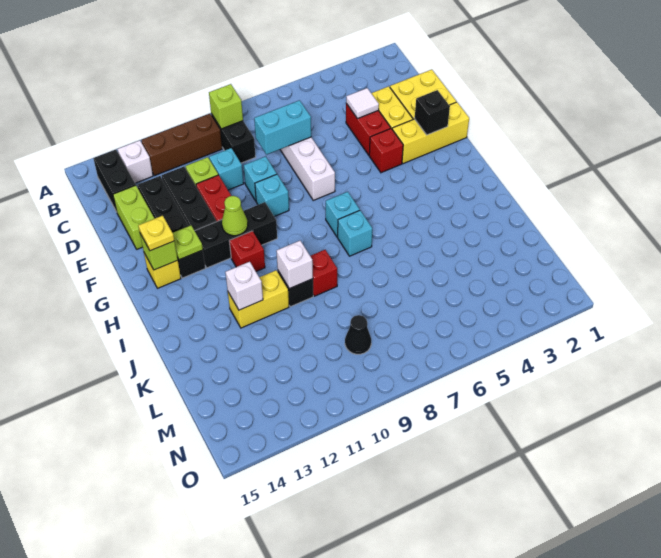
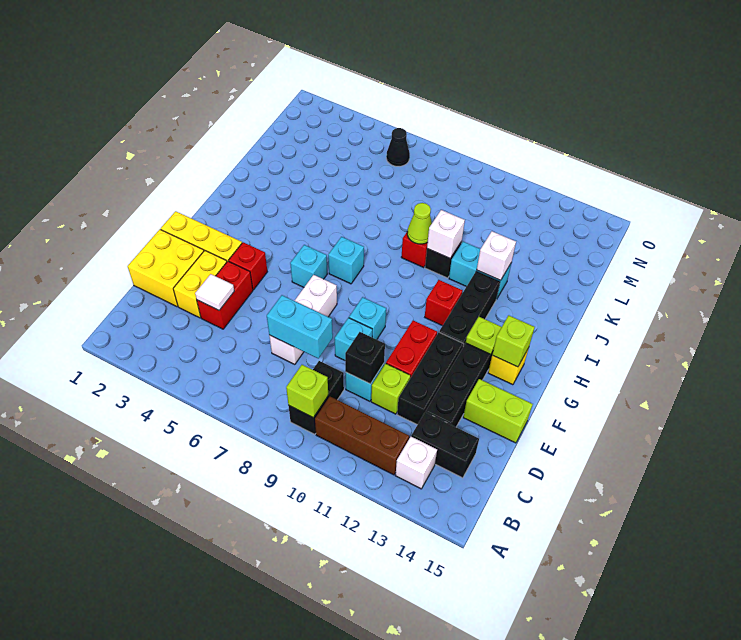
black 1x2 brick [93,149,136,210] -> black 1x2 brick turned to [411,412,479,478]
lime 1x2 brick [113,185,155,249] -> lime 1x2 brick turned to [463,379,533,443]
black 1x1 brick [415,90,450,135] -> black 1x1 brick moved to [345,332,385,384]
black 1x3 brick [195,202,277,268] -> black 1x3 brick turned to [439,271,500,347]
lime 1x1 cone [222,196,248,236] -> lime 1x1 cone moved to [407,203,432,244]
yellow 1x1 plate [138,216,174,251] -> none
cyan 1x1 brick [338,211,372,256] -> cyan 1x1 brick moved to [290,245,327,287]
yellow 1x2 brick [228,270,289,328] -> cyan 1x2 brick [449,242,511,298]
black 1x1 cone [345,315,371,354] -> black 1x1 cone moved to [386,128,410,166]

